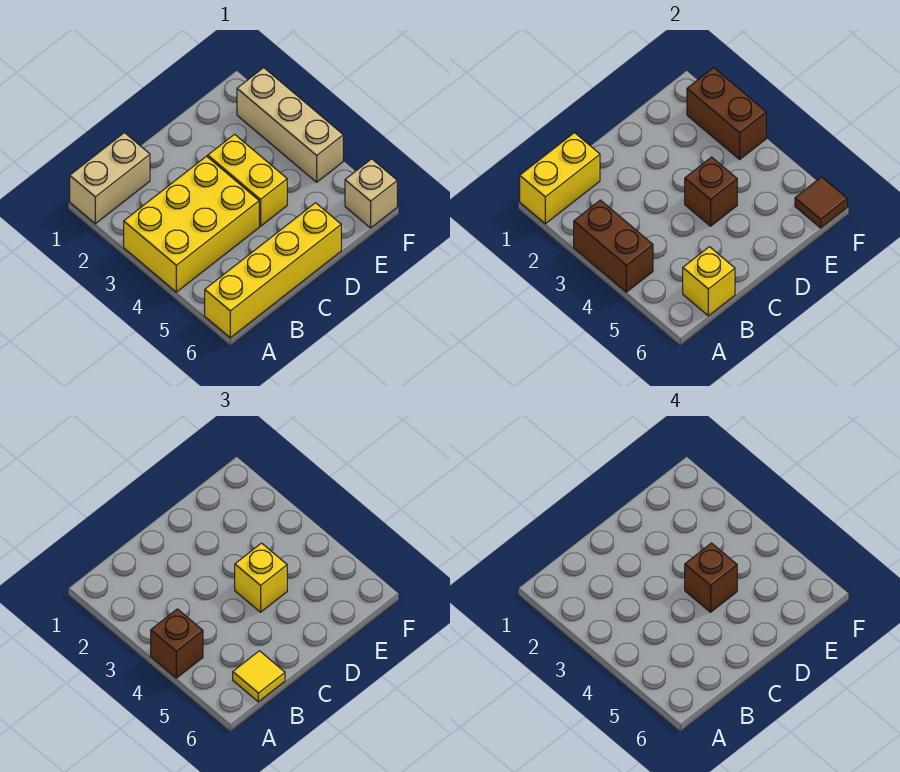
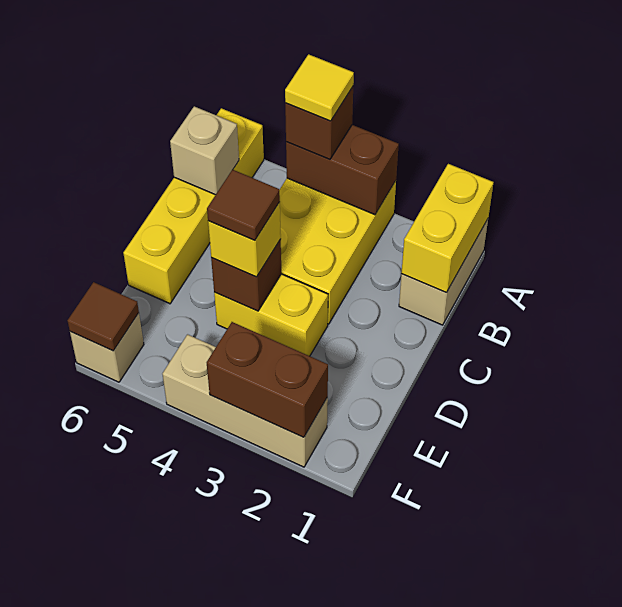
yellow 1x1 brick [683,247,735,316] -> tan 1x1 brick [170,106,239,195]
yellow 1x1 tile [233,651,285,702] -> yellow 1x1 tile moved to [285,54,354,121]
brown 1x1 brick [685,543,737,612] -> brown 1x1 tile [207,170,280,241]

